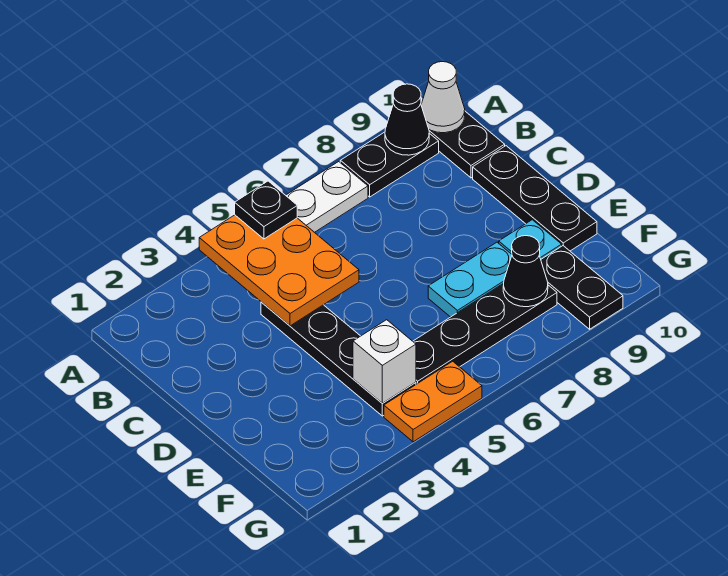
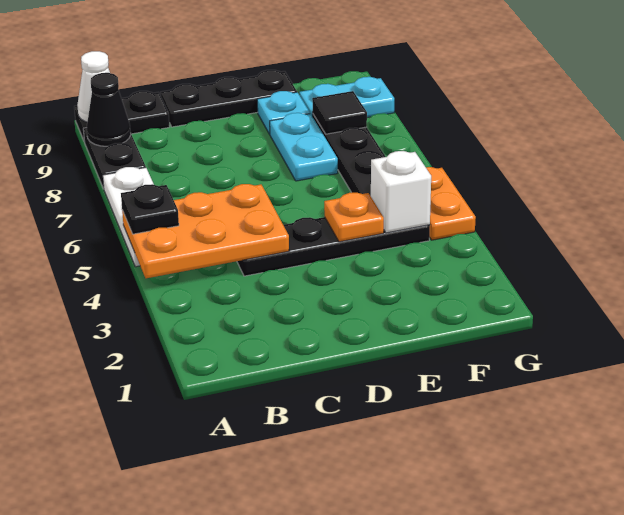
none -> orange 1x1 plate [324,193,384,242]
black 1x1 cone [503,236,548,307] -> black 1x1 tile [312,91,367,134]
black 1x2 plate [541,246,623,329] -> cyan 1x2 plate [299,77,394,118]

